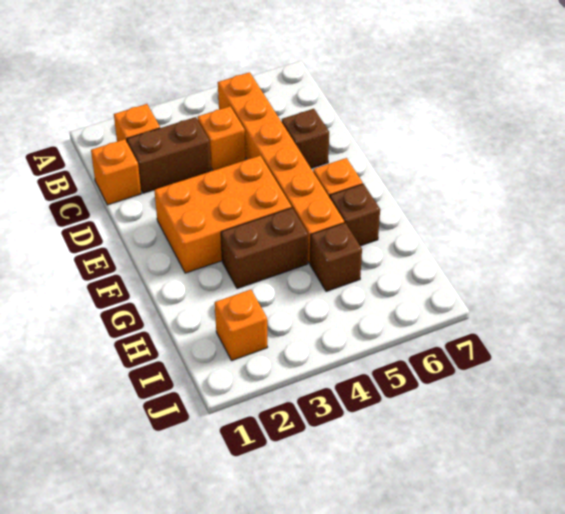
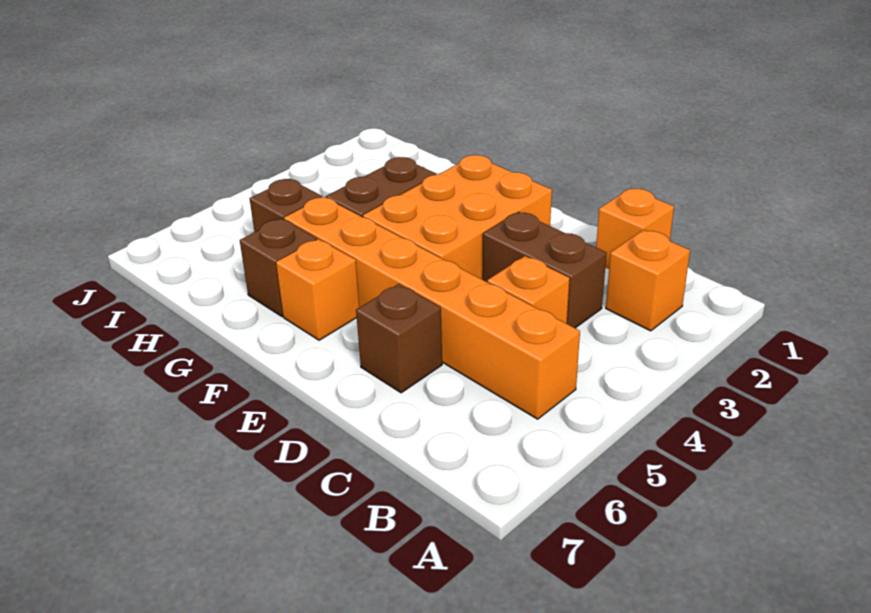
brown 1x2 brick [127,117,211,193] -> brown 1x2 brick turned to [483,212,606,328]
orange 1x1 brick [215,290,268,361] -> none

